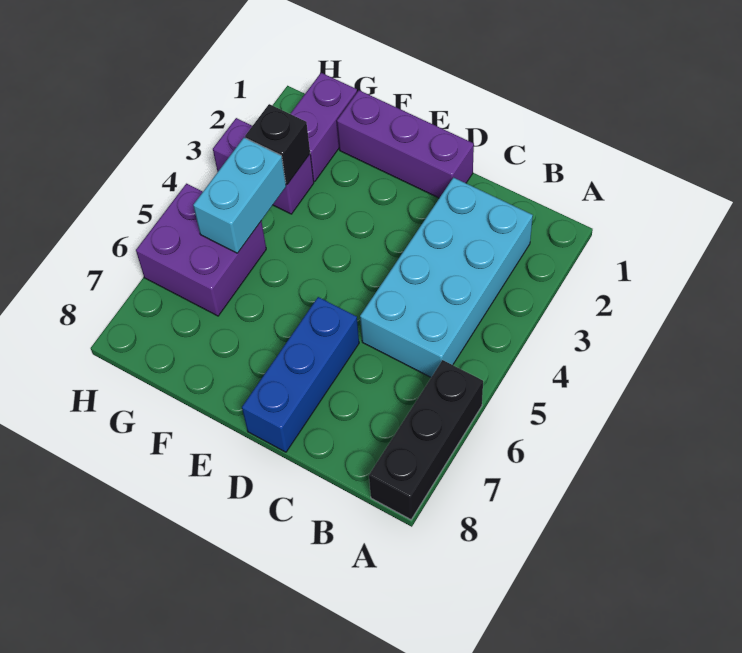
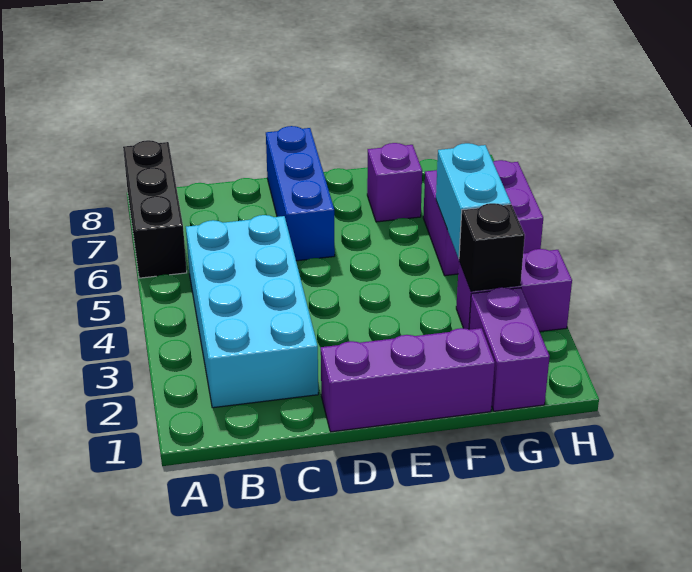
none -> purple 1x1 brick [367,143,422,222]

